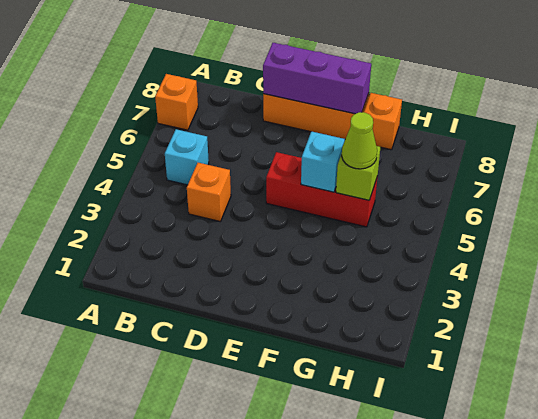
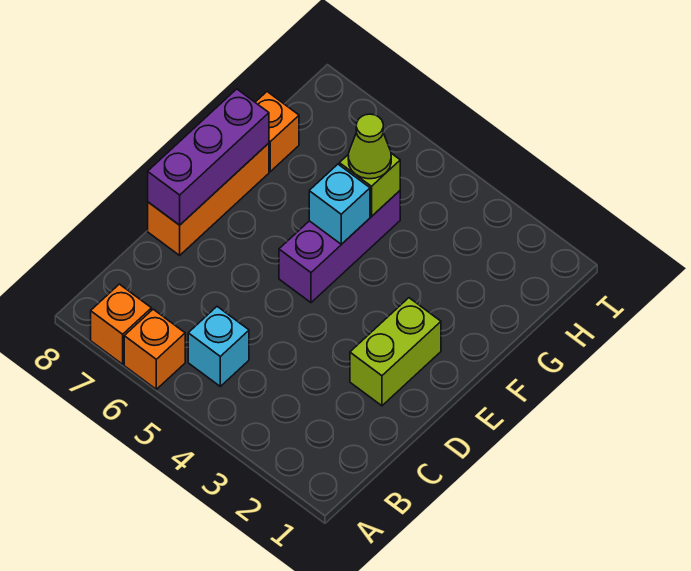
orange 1x1 brick [187,163,231,222] -> orange 1x1 brick moved to [124,309,185,389]
none -> lime 1x2 brick [350,298,441,406]
red 1x3 brick [266,152,378,227] -> purple 1x3 brick [279,191,400,303]

